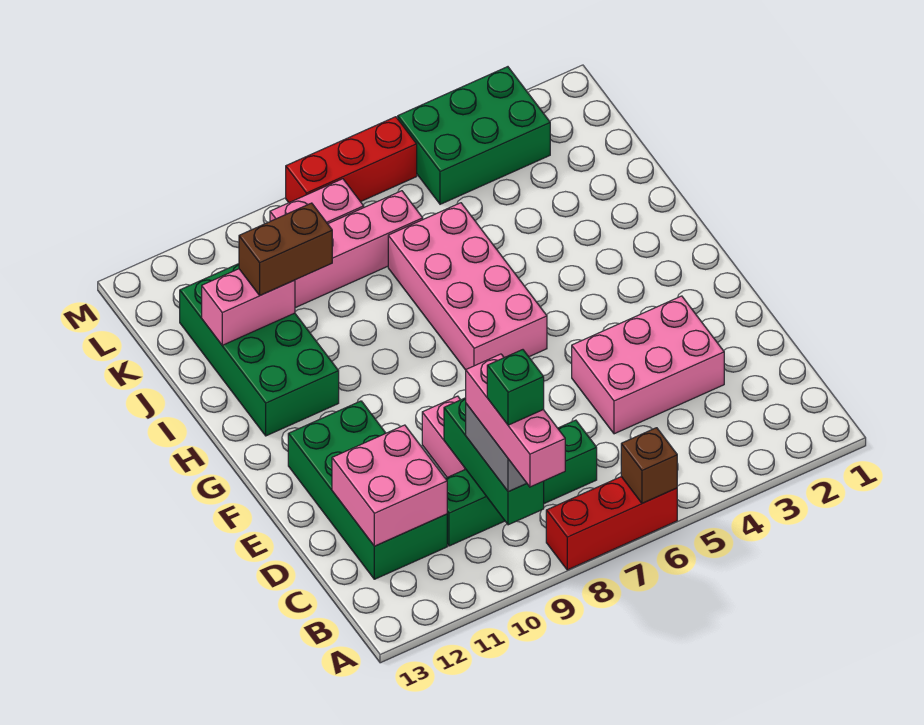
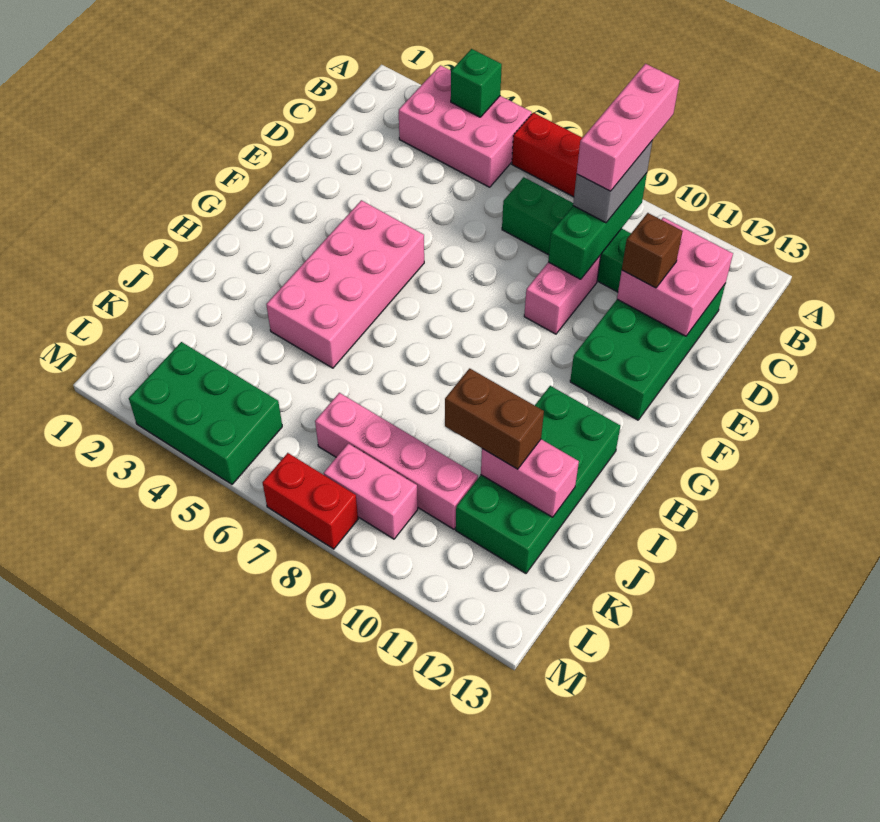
brown 1x1 brick [621,428,677,503] -> brown 1x1 brick moved to [622,213,683,288]
green 1x1 brick [487,350,544,425] -> green 1x1 brick moved to [451,49,502,117]
pink 2x3 brick [572,296,724,434] -> pink 2x3 brick moved to [399,65,532,187]
pink 2x4 brick [388,203,547,370] -> pink 2x4 brick moved to [266,200,424,368]
red 1x3 brick [286,117,417,203] -> red 1x2 brick [263,453,358,549]

